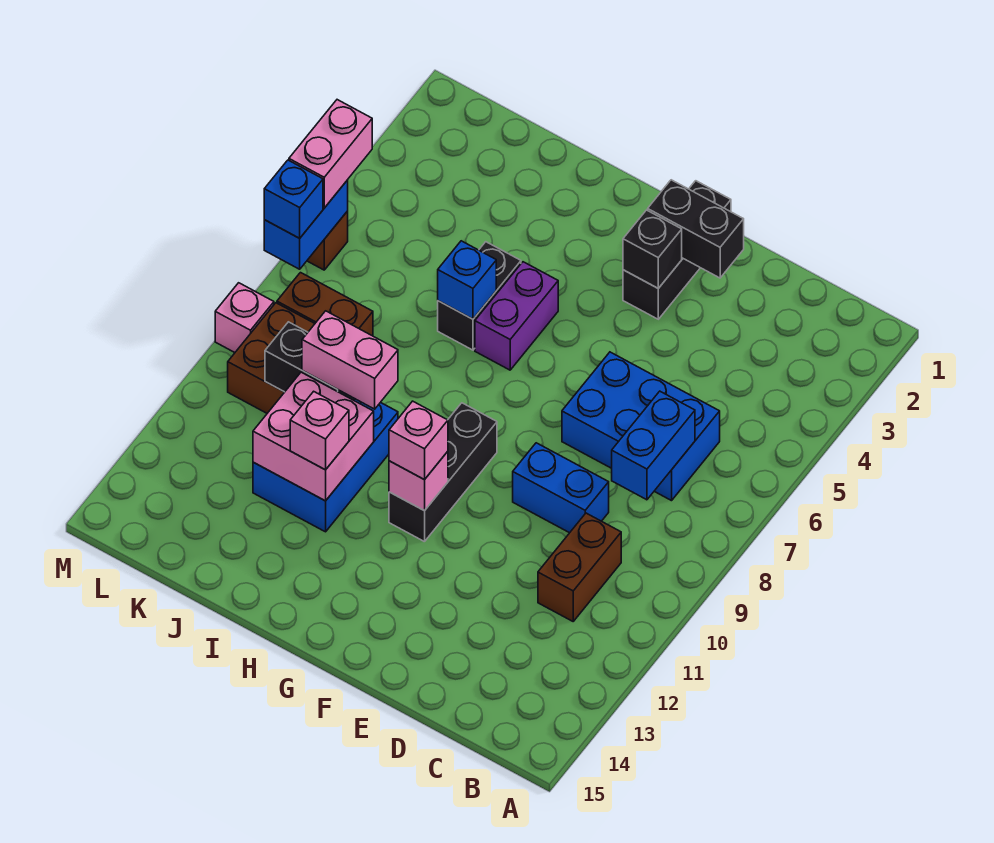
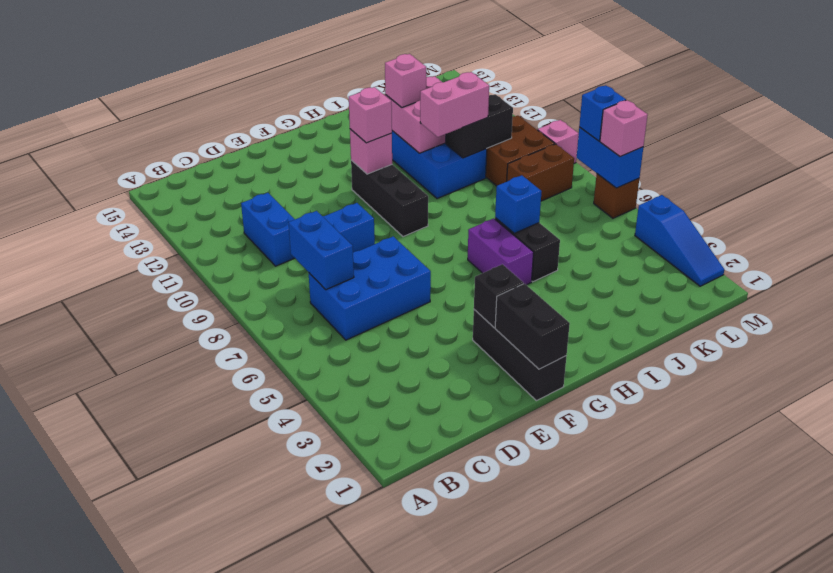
brown 1x2 brick [538,513,621,621] -> blue 1x2 brick [241,193,295,266]
black 1x2 brick [648,180,744,278] -> black 1x2 brick turned to [495,284,570,369]
none -> blue 1x3 slope [635,195,724,286]
pink 1x2 brick [289,100,372,208] -> pink 1x1 brick [600,100,648,157]

